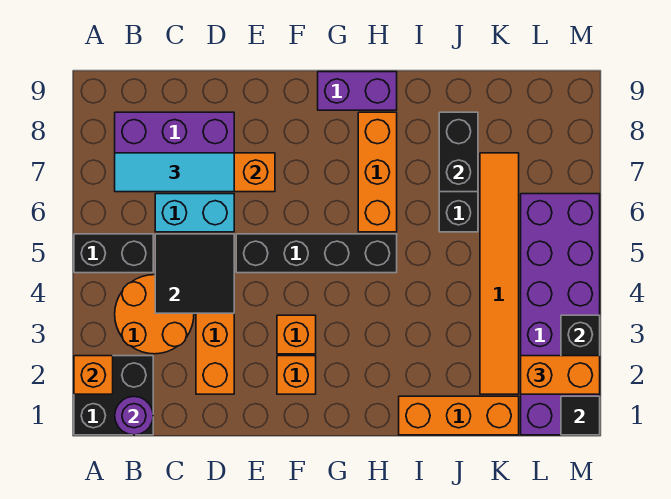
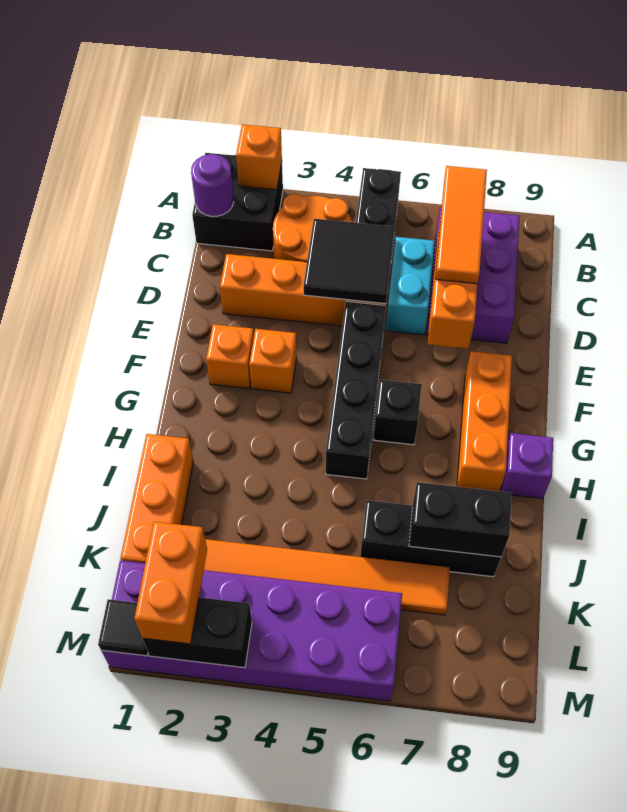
cyan 1x3 tile [115,153,234,192] -> orange 1x3 tile [435,166,487,284]
none -> black 1x1 brick [373,380,422,445]
purple 1x2 brick [318,72,397,110] -> purple 1x1 brick [501,433,553,499]
orange 1x3 brick [358,112,397,232] -> orange 1x3 brick turned to [457,351,512,491]

